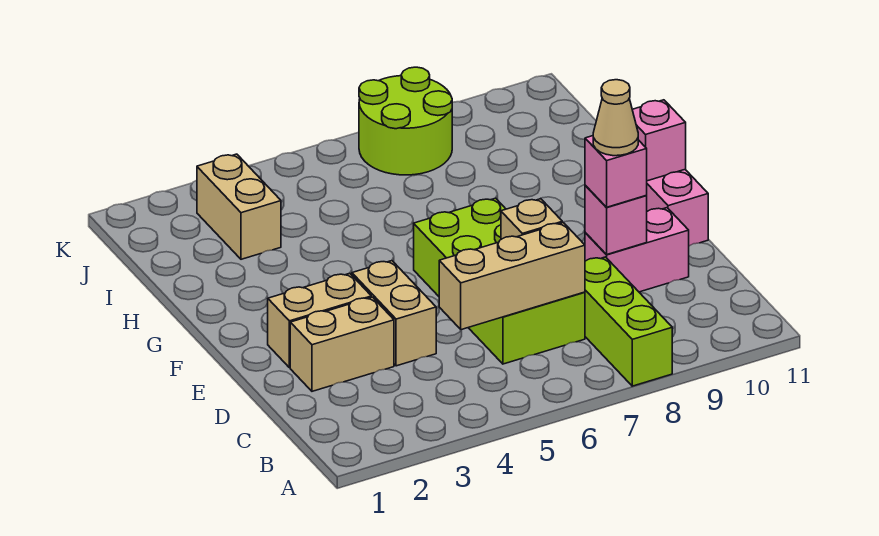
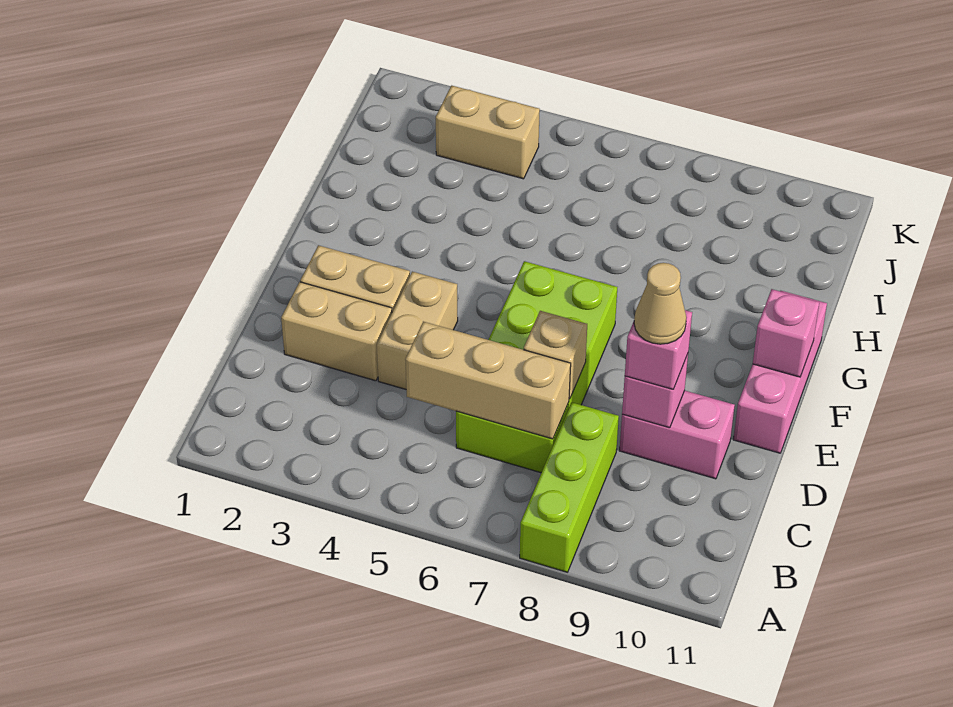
tan 1x2 brick [197,154,281,259] -> tan 1x2 brick turned to [436,86,540,179]
lime 2x2 round brick [359,67,452,175] -> none

